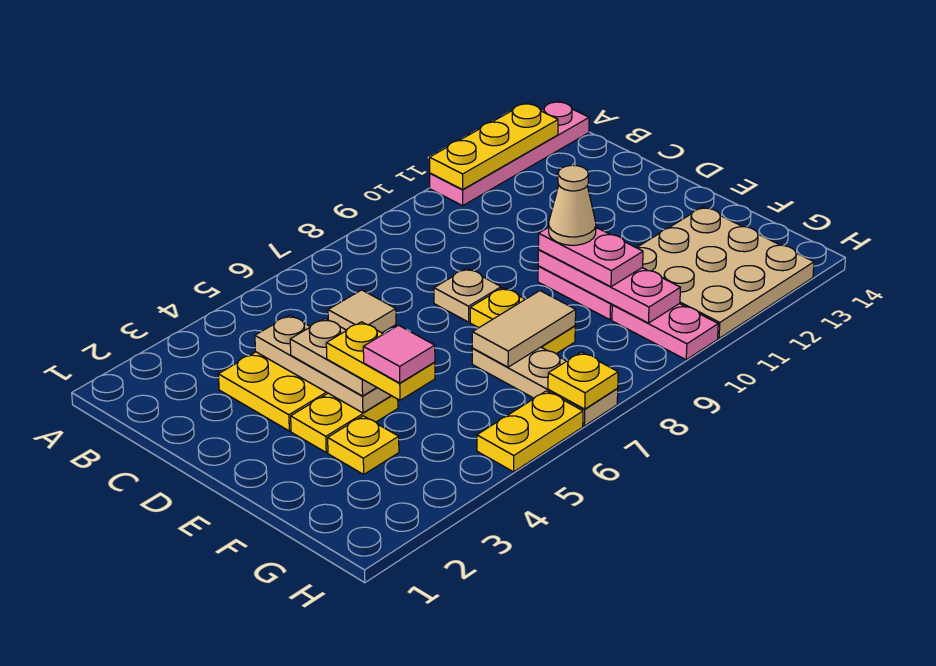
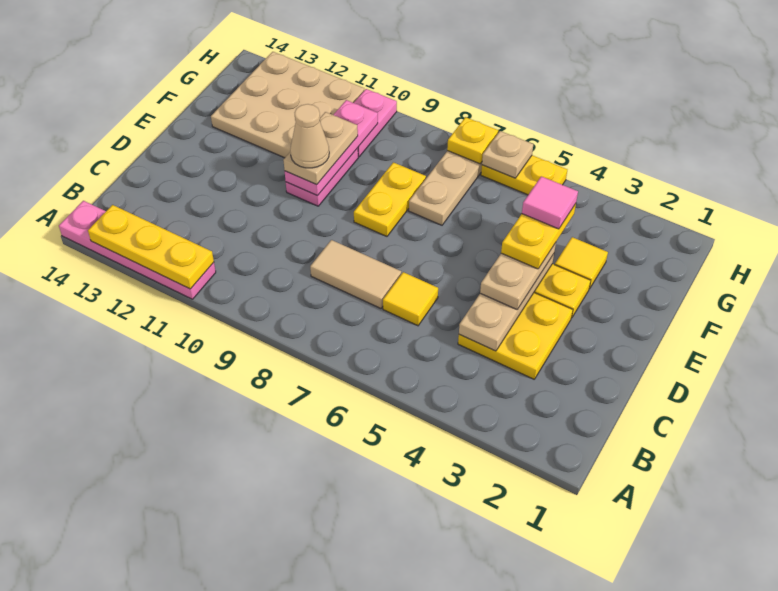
tan 1x1 tile [328,290,396,333] -> yellow 1x1 tile [383,272,438,326]
tan 1x1 plate [434,268,501,322] -> tan 1x1 plate moved to [482,131,533,178]
pink 1x2 plate [538,227,643,287] -> tan 1x2 plate [283,112,358,185]
yellow 1x1 plate [328,416,399,474] -> yellow 1x1 tile [555,237,608,289]
tan 1x2 tile [472,291,576,367] -> tan 1x2 tile moved to [310,240,401,308]

